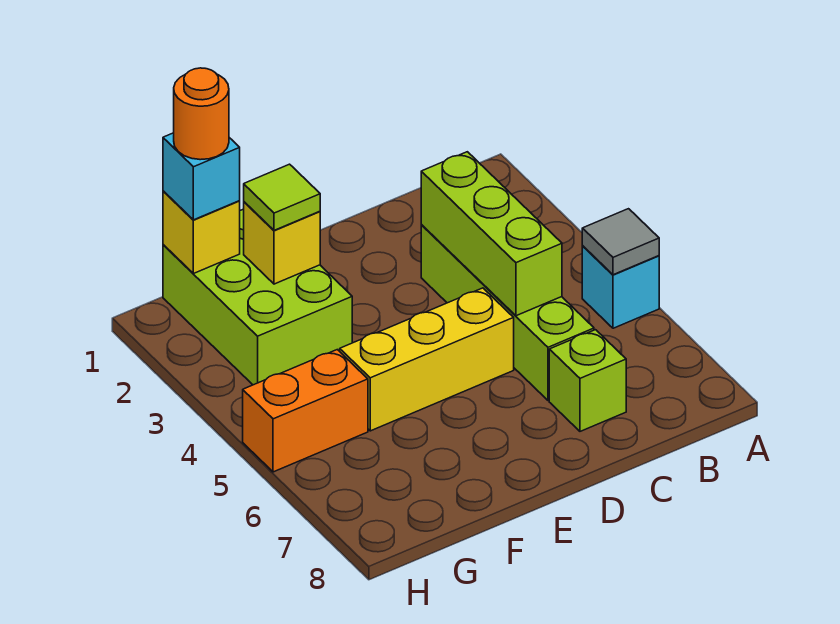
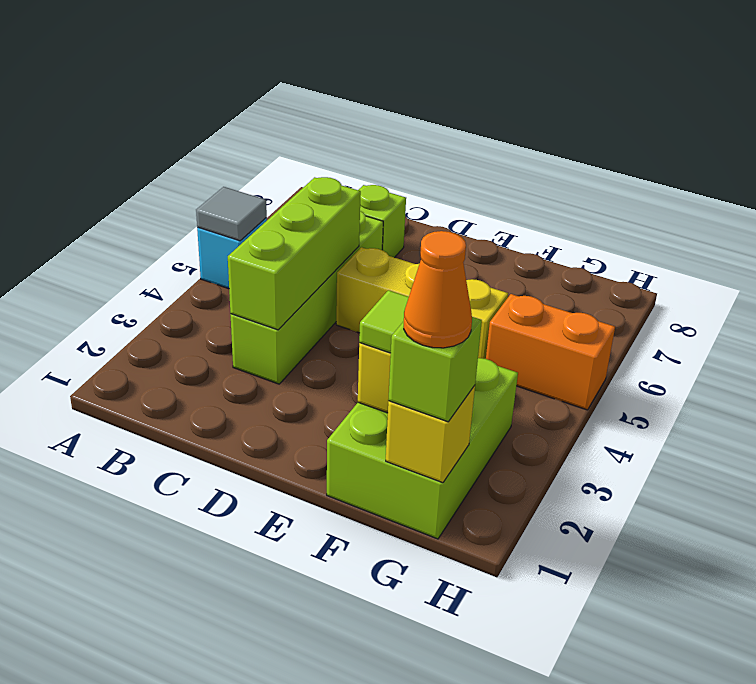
cyan 1x1 brick [163,133,240,220] -> lime 1x1 brick [388,317,482,422]
orange 1x1 round brick [174,68,229,160] -> orange 1x1 cone [404,231,472,348]

